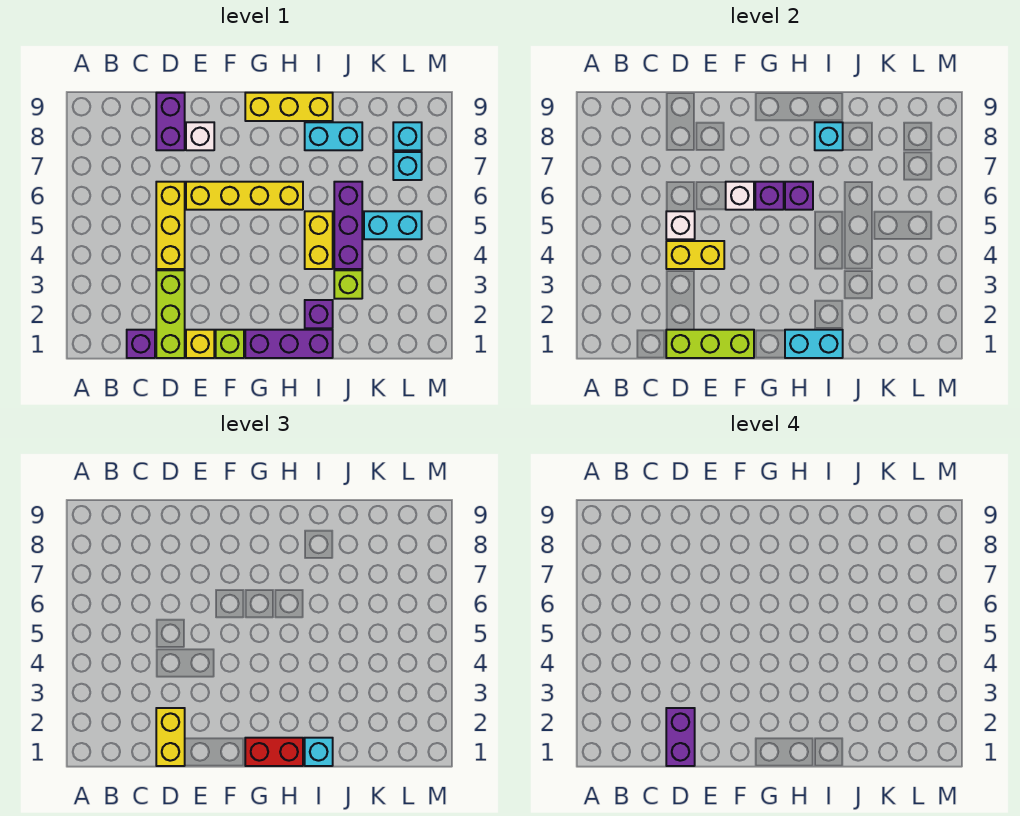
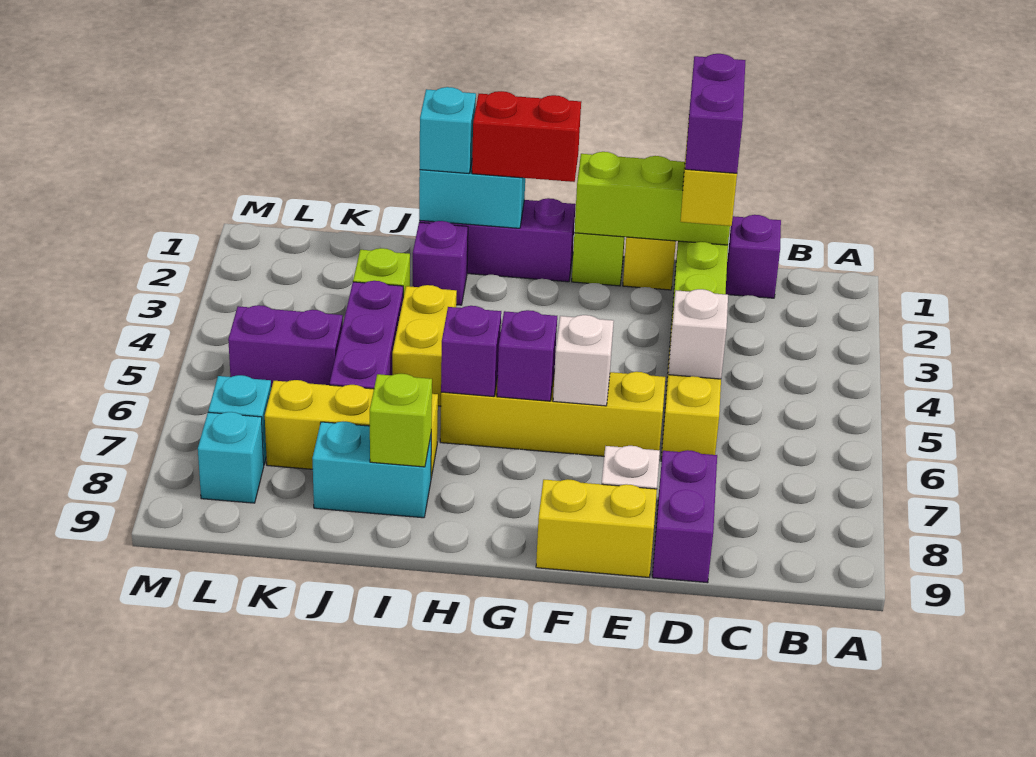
yellow 1x2 brick [666,241,724,269] -> yellow 1x2 brick moved to [536,479,657,577]
yellow 1x3 brick [245,93,333,121] -> yellow 1x3 brick moved to [265,380,438,477]
cyan 1x1 brick [815,122,843,150] -> lime 1x1 brick [370,374,432,467]
cyan 1x2 brick [364,211,422,239] -> purple 1x2 brick [228,305,343,388]

